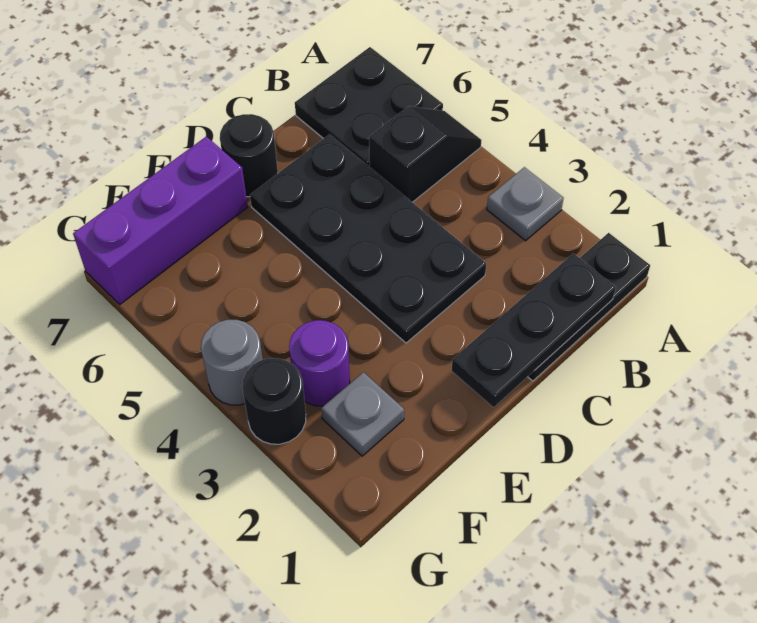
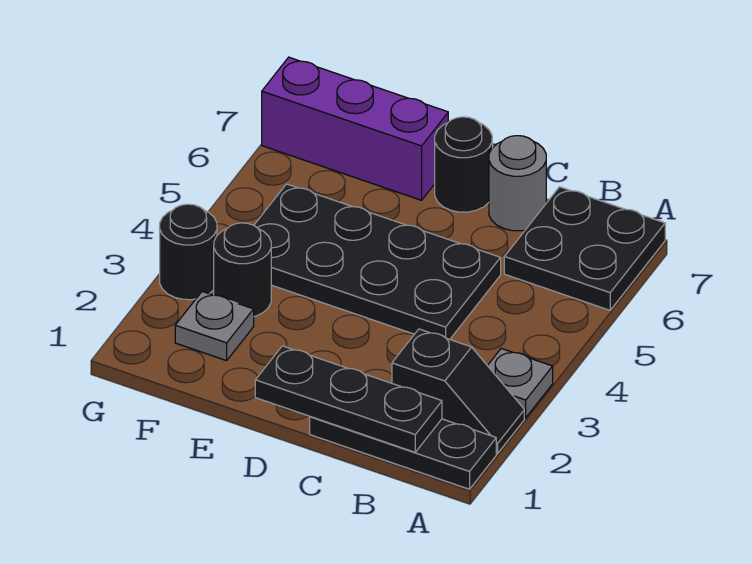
black 1x2 slope [369,106,482,202] -> black 1x2 slope moved to [392,329,524,453]
black 2x4 plate [250,134,486,343] -> black 2x4 plate turned to [254,184,501,339]
purple 1x1 round brick [289,320,350,406] -> black 1x1 round brick [214,223,271,317]
grey 1x1 round brick [201,320,263,405] -> grey 1x1 round brick moved to [489,136,546,231]

